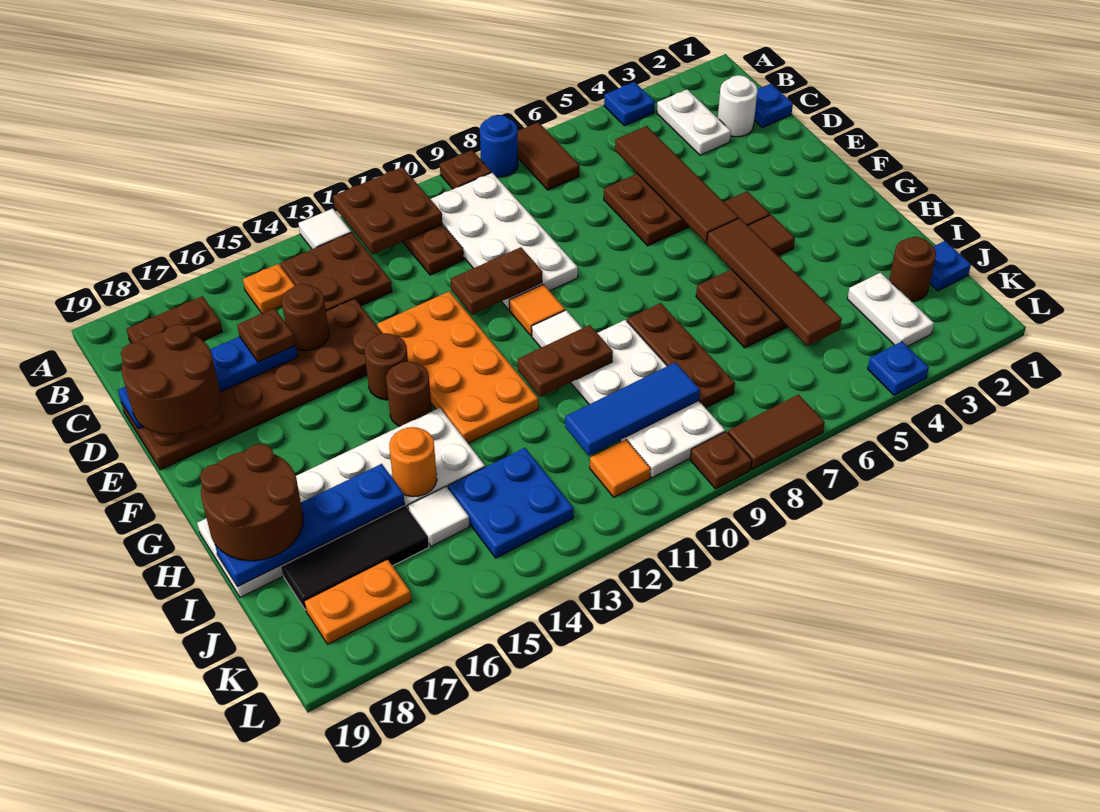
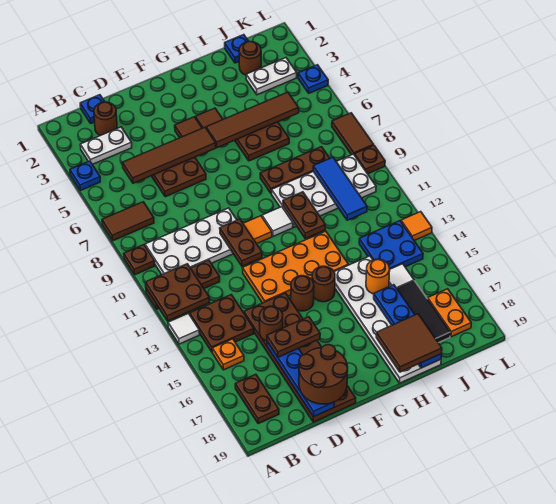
blue 1x1 round brick [480,115,518,177] -> none
white 1x1 round brick [718,75,758,137] -> brown 1x1 round brick [94,102,117,136]
brown 1x1 plate [237,308,296,362] -> brown 1x2 plate [267,317,320,357]
brown 2x2 round brick [200,444,303,561] -> brown 2x2 tile [376,314,442,372]
orange 1x1 tile [590,440,651,497] -> orange 1x1 tile moved to [401,212,432,241]

